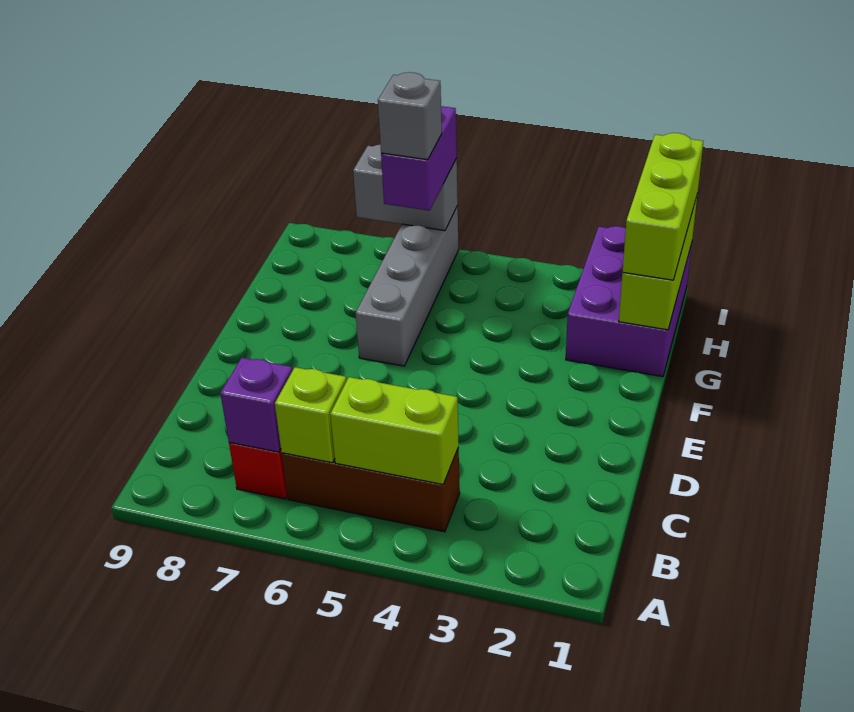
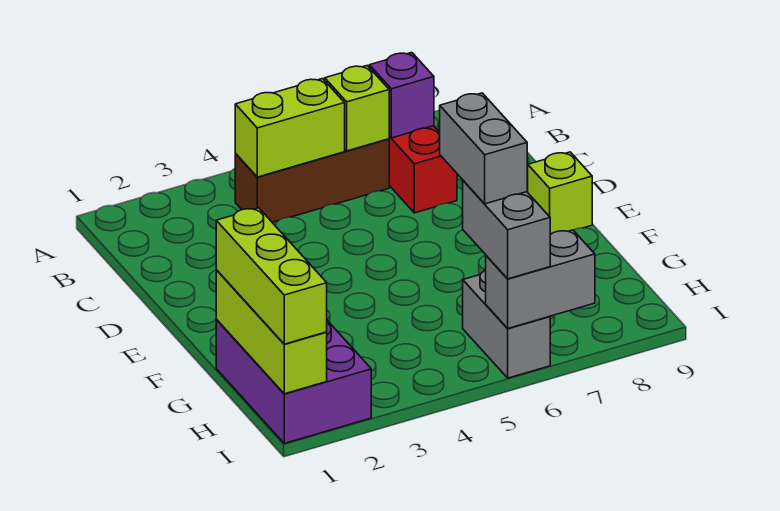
none -> lime 1x1 brick [527,152,592,235]
grey 1x4 brick [356,206,459,366] -> grey 1x2 brick [463,270,550,378]
purple 1x2 brick [381,106,457,211] -> grey 1x2 brick [463,181,550,279]
grey 1x1 brick [378,72,442,160] -> grey 1x2 brick [440,93,527,204]

